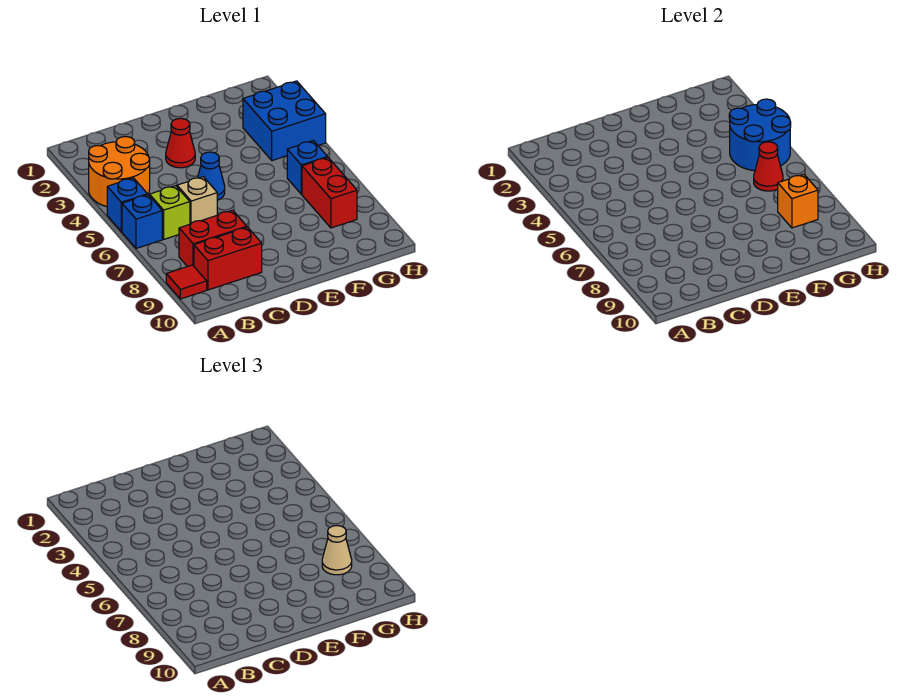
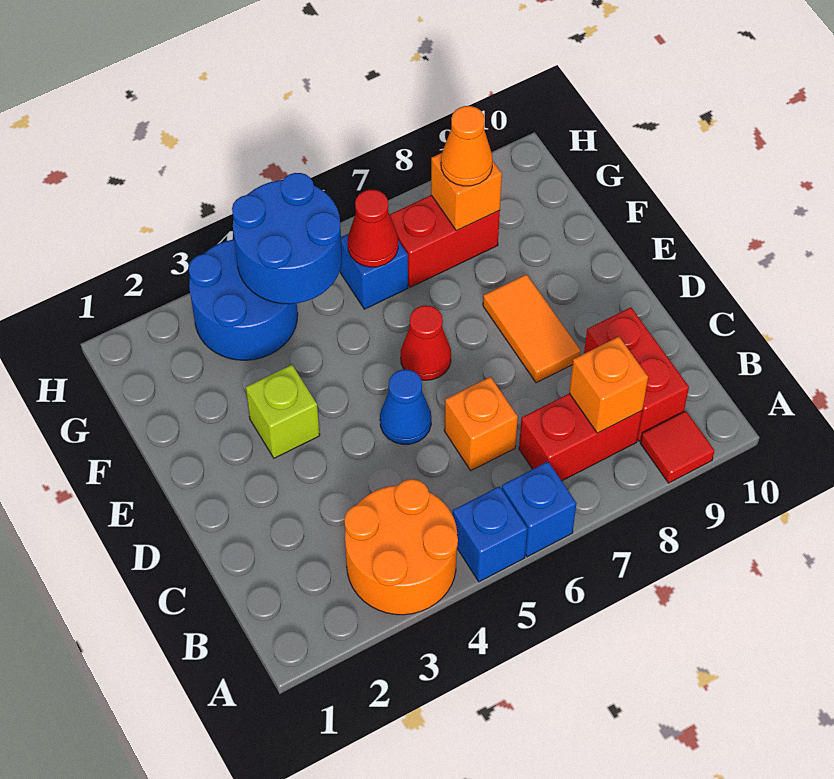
lime 1x1 brick [150,186,190,239] -> lime 1x1 brick moved to [246,365,320,458]
red 1x2 brick [179,210,247,267] -> red 1x2 brick turned to [519,393,642,481]
none -> orange 1x1 brick [569,337,648,433]
tan 1x1 brick [177,177,217,224] -> orange 1x1 brick [444,377,518,471]
red 1x1 cone [166,118,195,168] -> red 1x1 cone moved to [401,305,451,380]
none -> orange 1x2 tile [483,274,581,383]
blue 2x2 brick [243,81,326,161] -> blue 2x2 round brick [189,239,298,360]
tan 1x1 cone [322,526,352,575] -> orange 1x1 cone [441,106,493,186]

